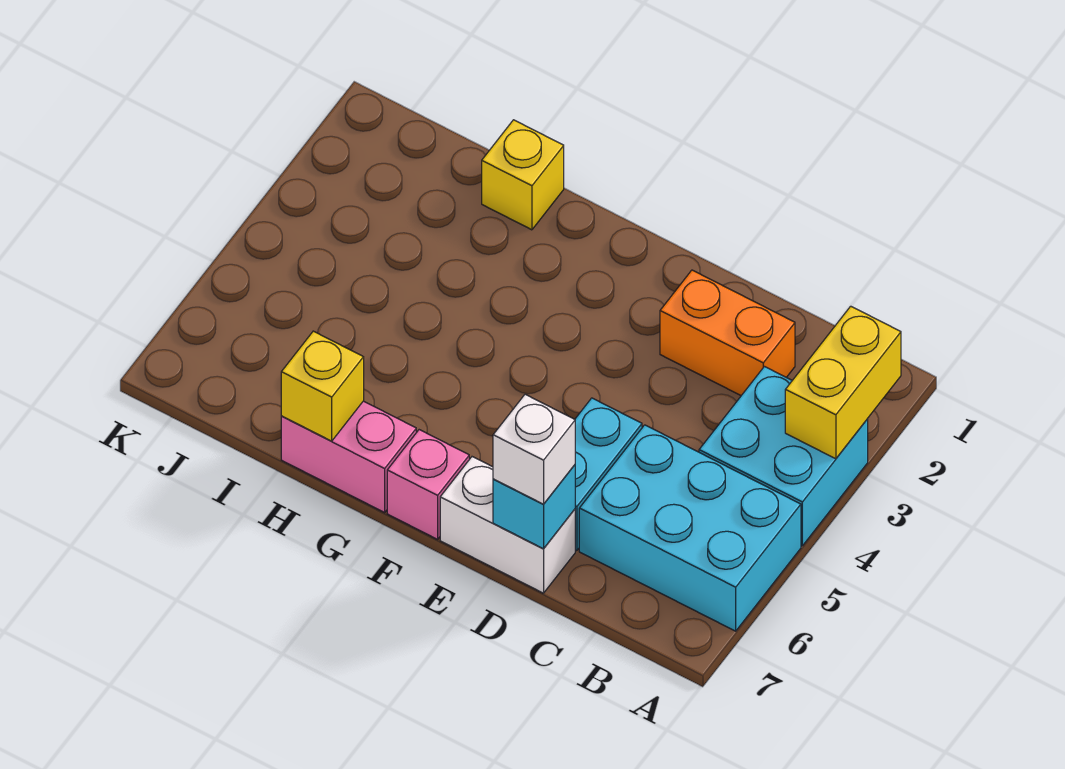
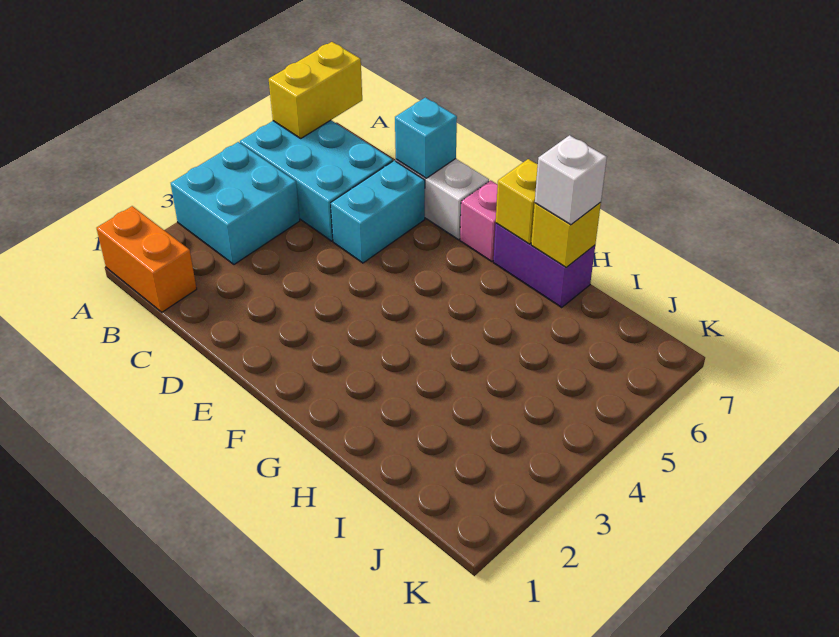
yellow 1x2 brick [785,306,901,459] -> yellow 1x2 brick moved to [269,42,362,138]
orange 1x2 brick [660,270,795,395] -> orange 1x2 brick moved to [97,206,197,312]
white 1x1 brick [493,394,575,504] -> white 1x1 brick moved to [535,135,607,225]
pink 1x2 brick [281,401,416,512] -> purple 1x2 brick [493,223,595,308]
yellow 1x1 brick [482,120,564,230] -> yellow 1x1 brick moved to [496,159,538,244]

